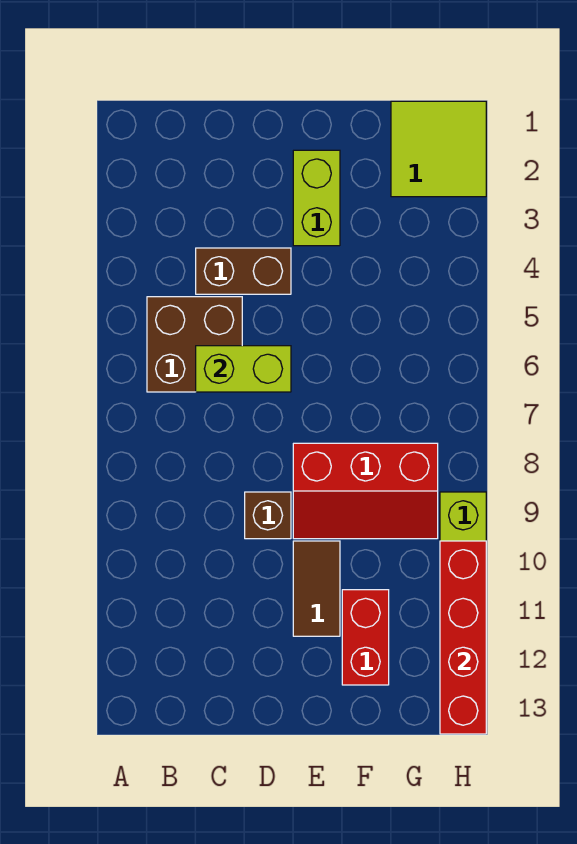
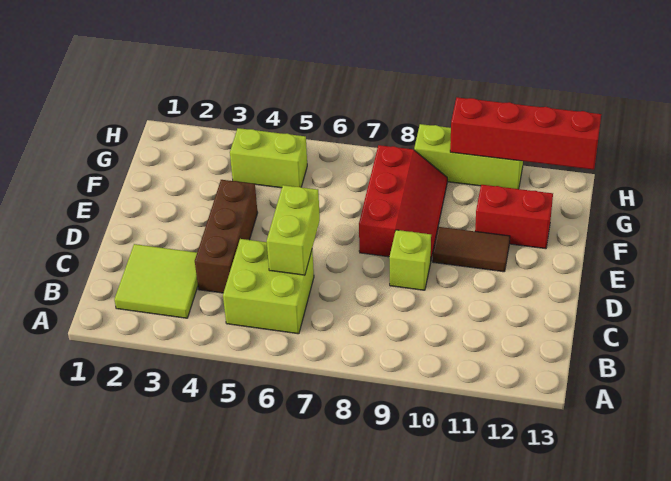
brown 2x2 brick [147,297,242,392] -> lime 2x2 brick [223,239,314,334]
brown 1x2 brick [196,248,291,294] -> brown 1x3 brick [195,180,258,293]
brown 1x1 brick [245,492,291,539] -> lime 1x1 brick [389,230,431,290]
lime 1x2 brick [293,150,340,246] -> lime 1x2 brick moved to [230,128,307,188]
lime 2x2 tile [391,101,486,197] -> lime 2x2 tile moved to [114,244,198,318]

